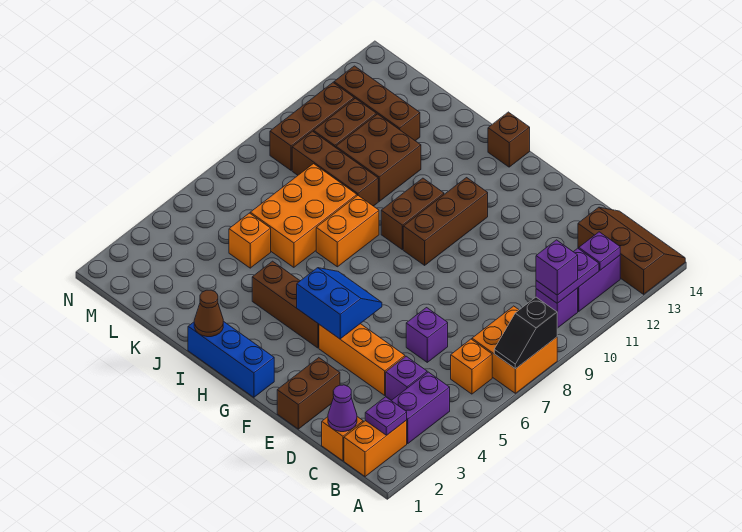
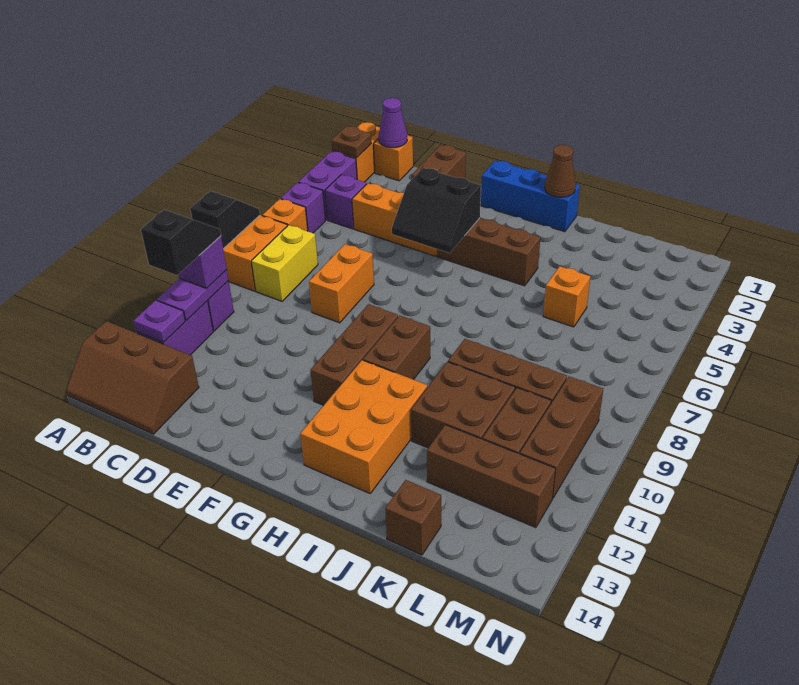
purple 1x1 plate [365,397,407,435] -> brown 1x1 plate [331,126,372,158]
none -> black 1x2 slope [141,210,221,275]
none -> yellow 1x2 brick [251,225,318,301]
purple 1x1 brick [406,308,448,362] -> purple 1x1 brick moved to [281,182,325,233]
blue 2x2 slope [297,268,382,339] -> black 2x2 slope [392,168,481,253]
brown 1x1 brick [488,112,530,167] -> brown 1x1 brick moved to [385,480,441,555]
orange 1x2 brick [316,196,379,267] -> orange 1x2 brick moved to [309,244,374,323]
orange 2x3 brick [250,164,357,267] -> orange 2x3 brick moved to [300,360,427,493]

